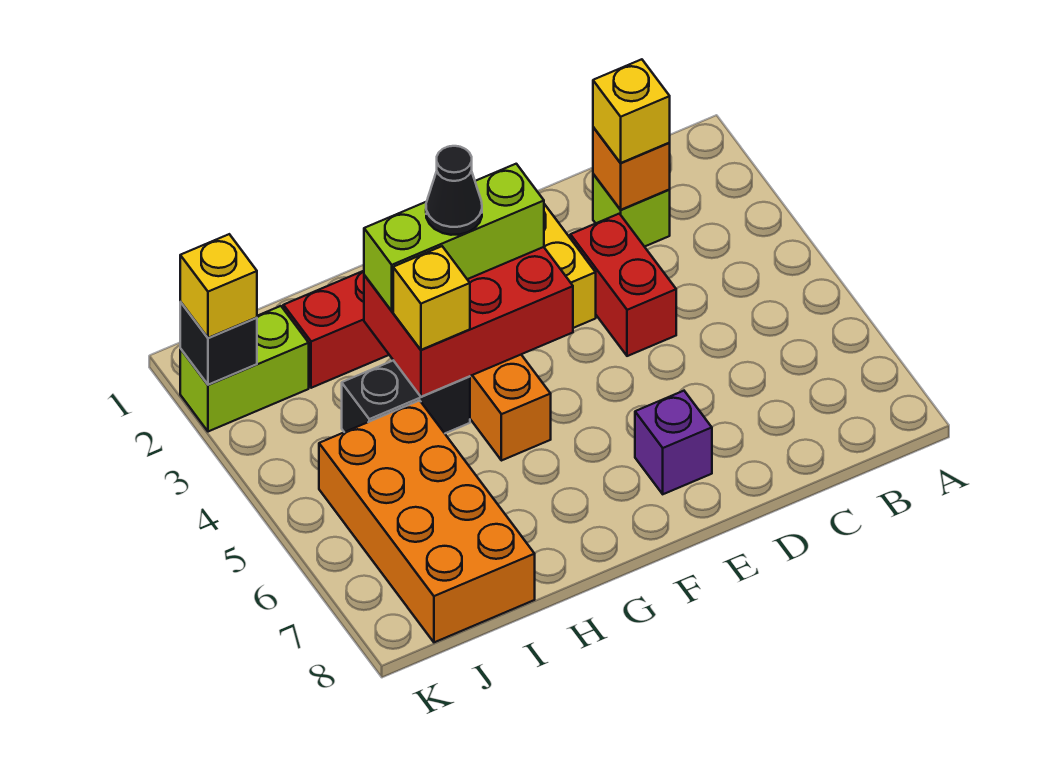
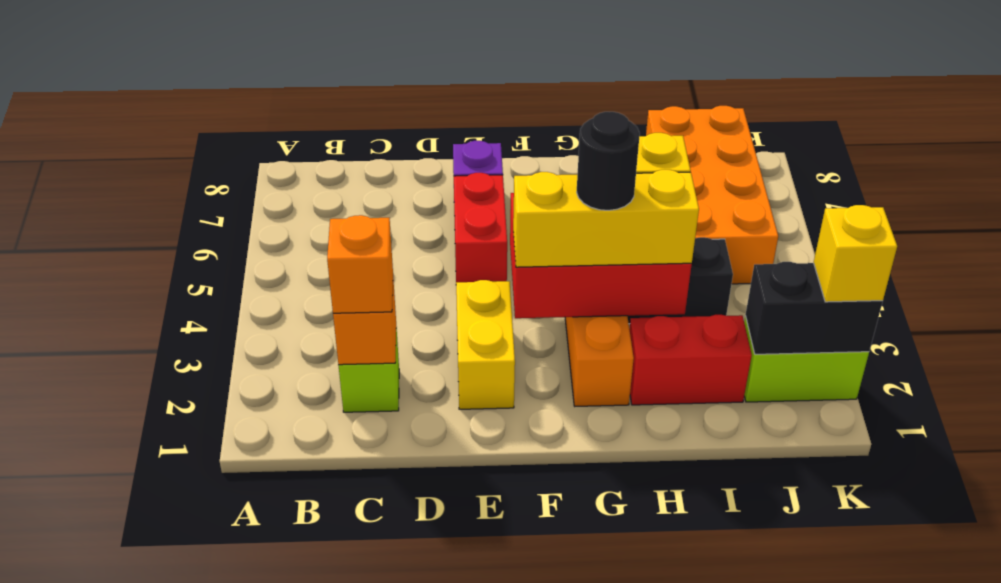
yellow 1x1 brick [593,59,670,163] -> orange 1x1 brick [327,215,393,313]
red 1x2 brick [570,214,676,356] -> red 1x2 brick moved to [454,173,507,283]
lime 1x3 brick [364,164,544,311] -> yellow 1x3 brick [513,170,699,267]
black 1x1 cone [426,146,482,235] -> black 1x1 round brick [577,112,640,210]
black 1x1 brick [180,302,257,385] -> black 1x2 brick [745,262,883,354]

